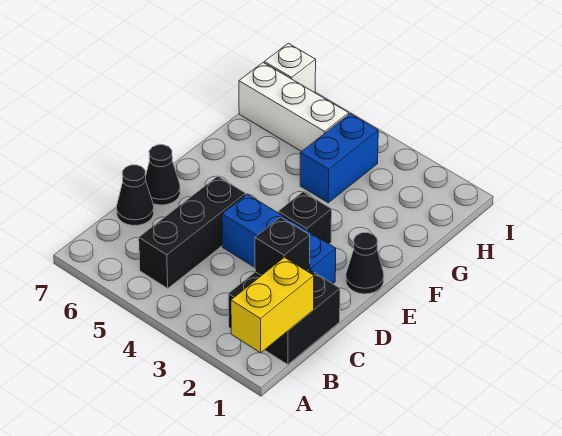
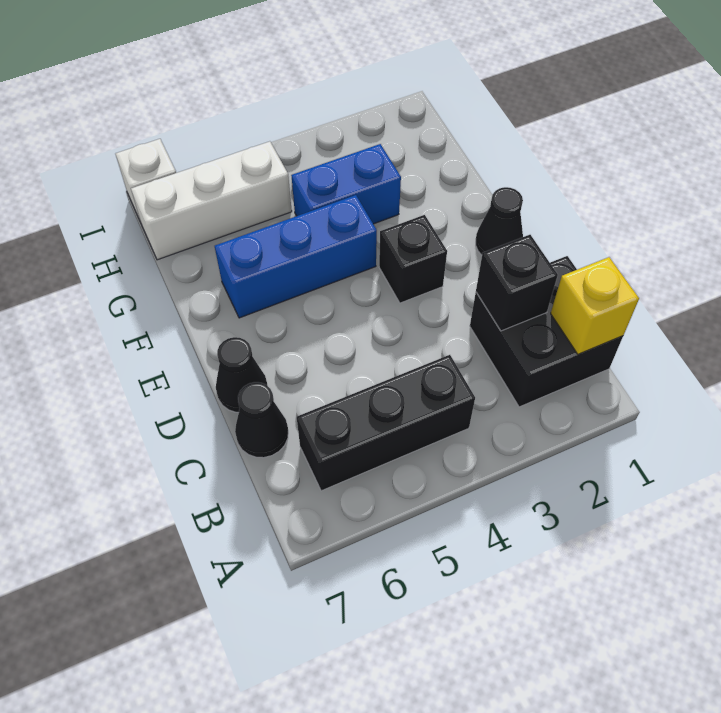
yellow 1x2 brick [231,257,314,353] -> yellow 1x1 brick [551,257,639,354]
black 1x3 brick [139,176,246,288] -> black 1x3 brick turned to [297,355,475,491]
blue 1x3 brick [222,194,336,284] -> blue 1x3 brick moved to [215,195,377,318]
blue 1x2 brick [300,114,378,203] -> blue 1x2 brick turned to [291,144,401,224]

